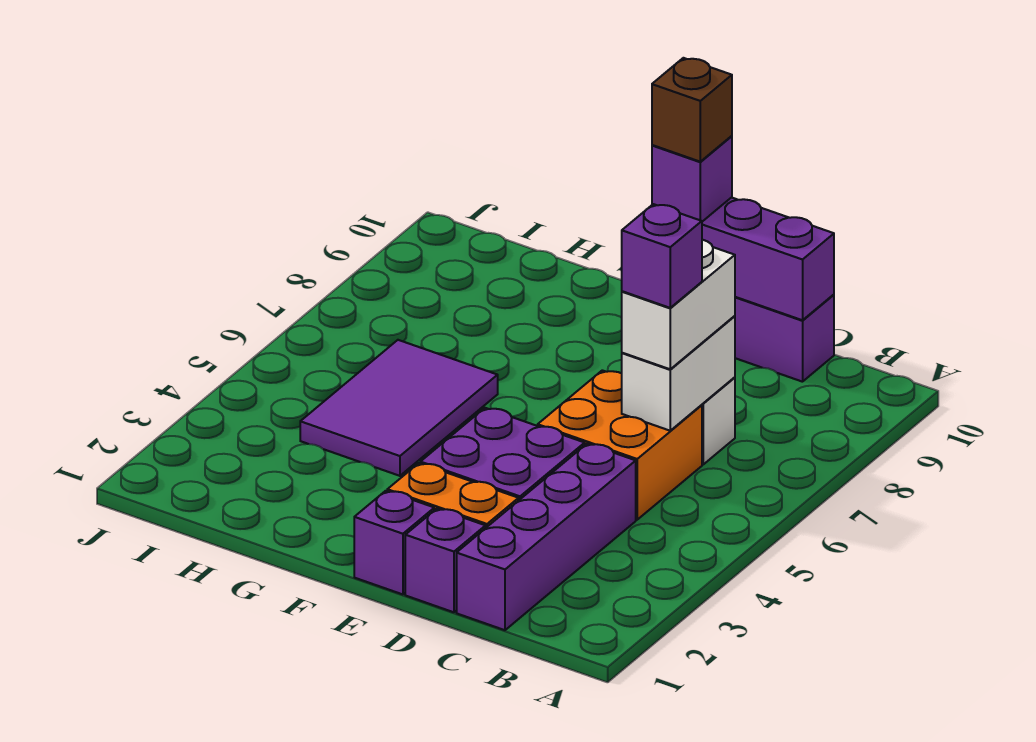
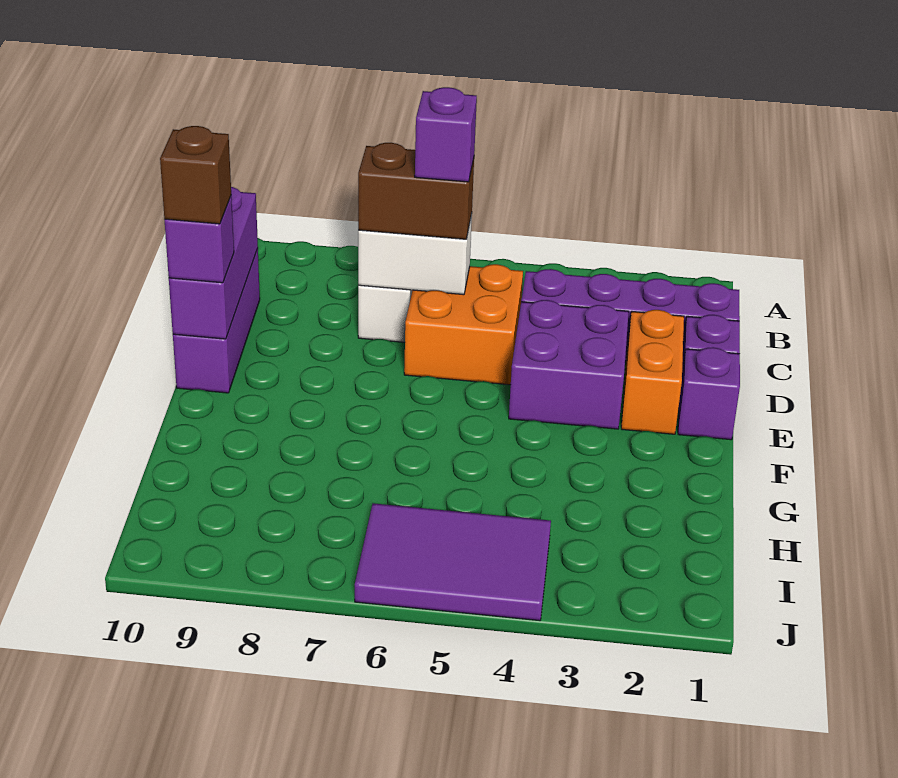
white 1x2 brick [622,240,735,369] -> brown 1x2 brick [358,143,474,239]
purple 2x3 tile [300,340,498,476] -> purple 2x3 tile moved to [355,503,551,621]

